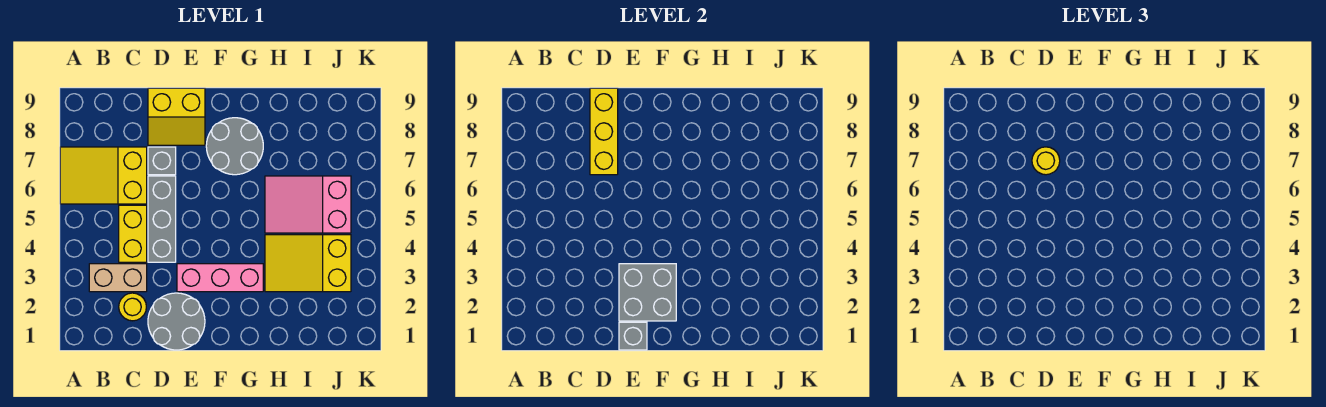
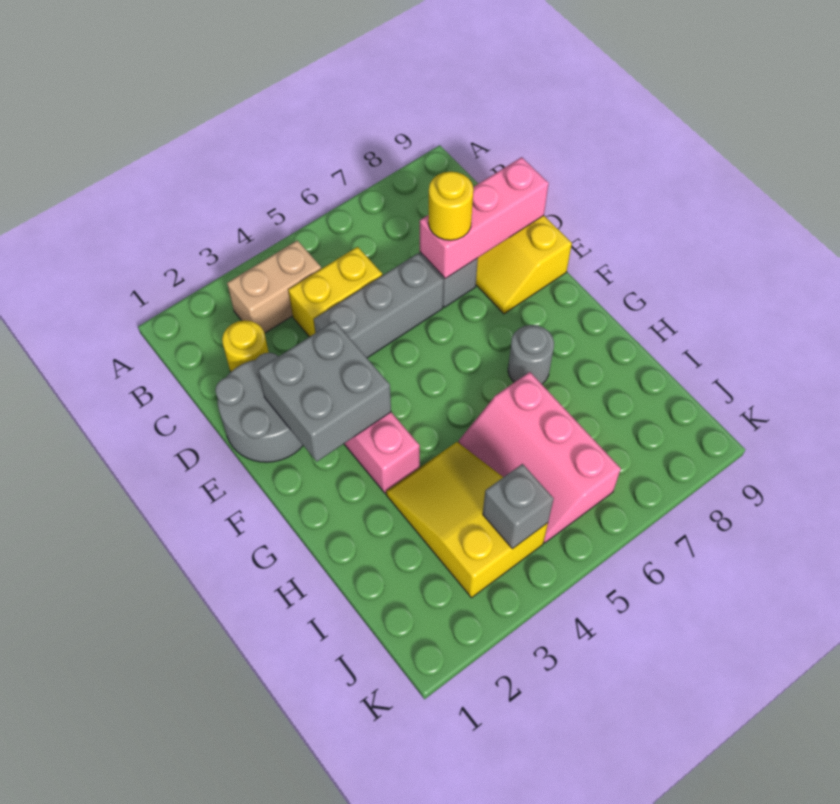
yellow 2x3 slope [60,147,147,204] -> none
tan 1x2 brick [89,264,147,292] -> tan 1x2 brick turned to [227,240,321,333]
yellow 1x3 brick [590,88,618,175] -> pink 1x3 brick [420,157,549,279]
grey 1x1 brick [619,322,647,350] -> grey 1x1 brick moved to [483,464,554,549]
grey 2x2 round brick [206,118,263,175] -> grey 1x1 round brick [508,325,554,384]
pink 2x3 slope [265,176,351,233] -> pink 2x3 slope turned to [459,372,621,543]

